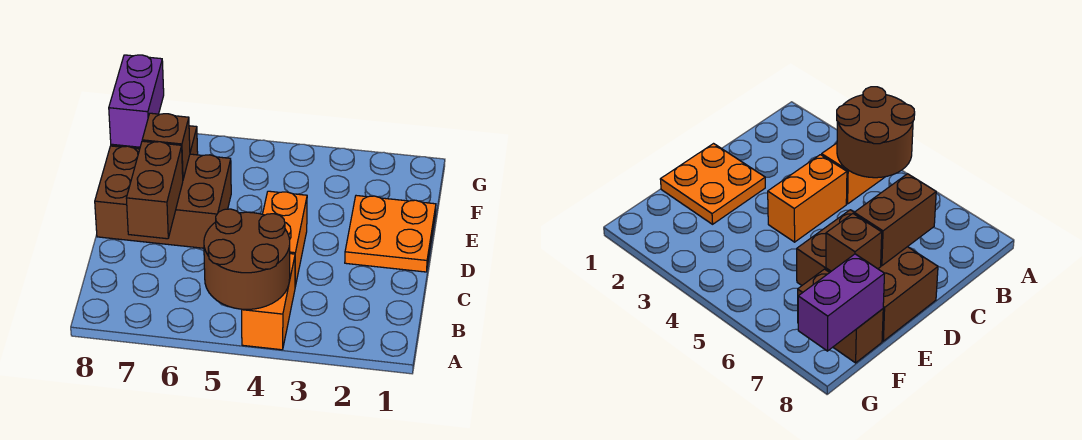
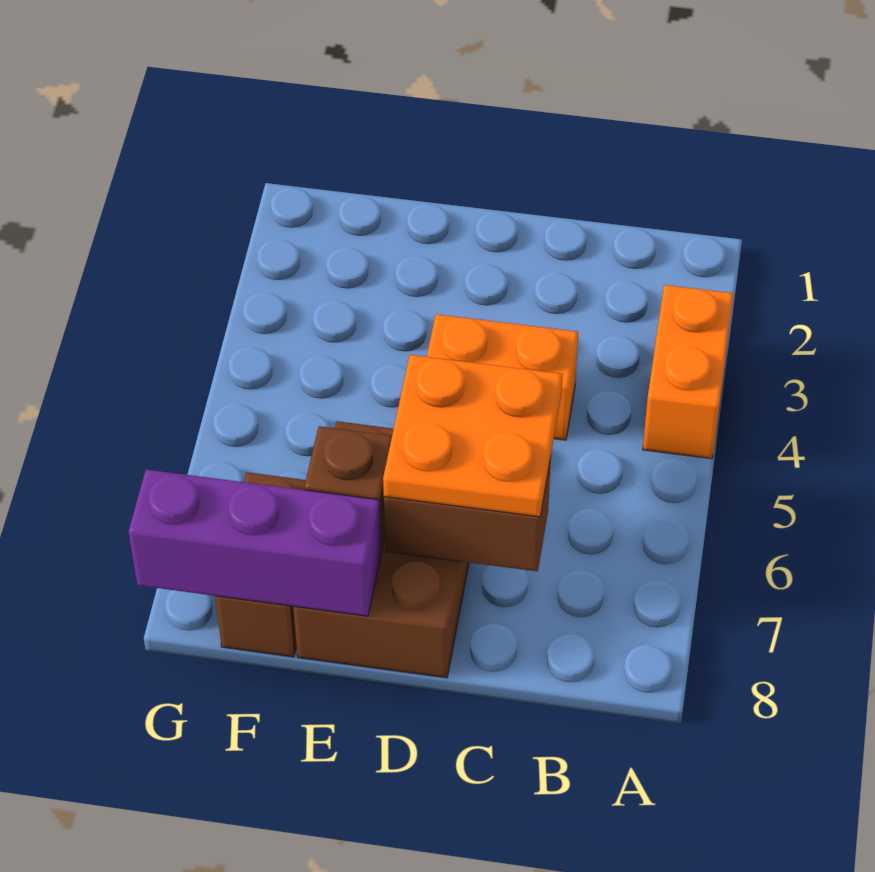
orange 1x2 brick [242,254,295,350] -> orange 1x2 brick turned to [643,285,734,459]
brown 2x2 round brick [204,209,290,309] -> none
orange 2x2 plate [345,196,436,272] -> orange 2x2 plate moved to [383,355,562,517]
purple 1x2 brick [109,55,164,147] -> purple 1x3 brick [128,470,381,616]

